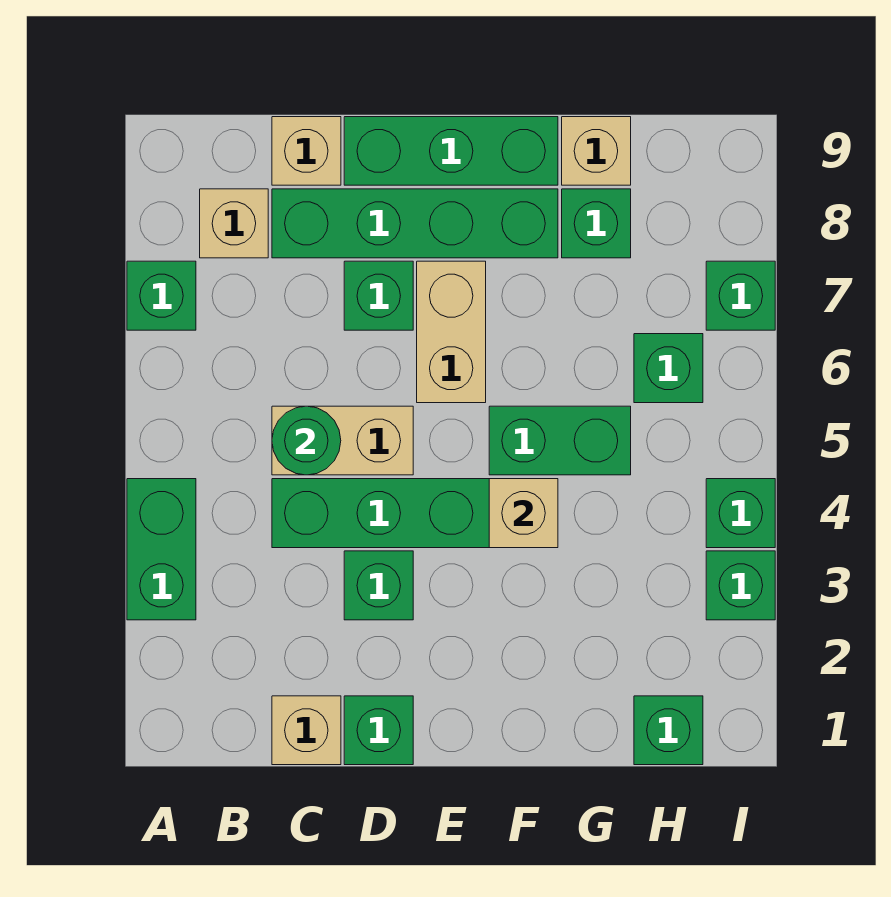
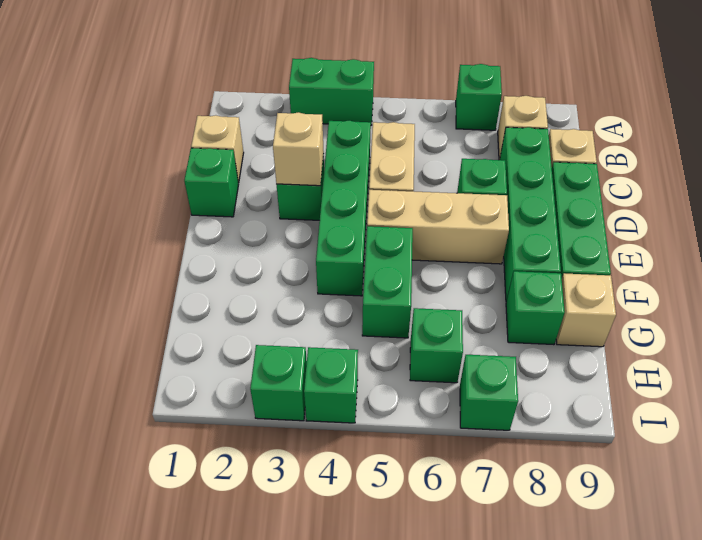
green 1x1 round brick [272,406,341,475] -> none
tan 1x2 brick [417,261,486,403] -> tan 1x3 brick [367,190,509,264]
tan 1x1 brick [489,479,558,548] -> tan 1x1 brick moved to [273,112,324,186]
green 1x1 brick [634,696,703,765] -> none

